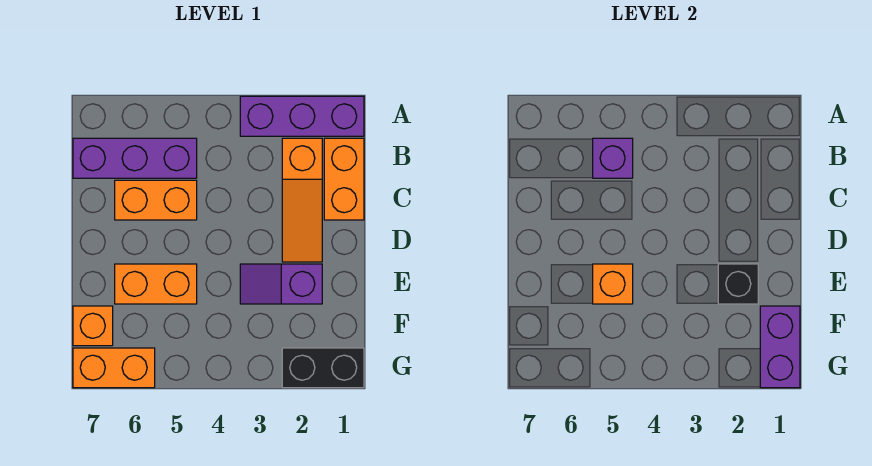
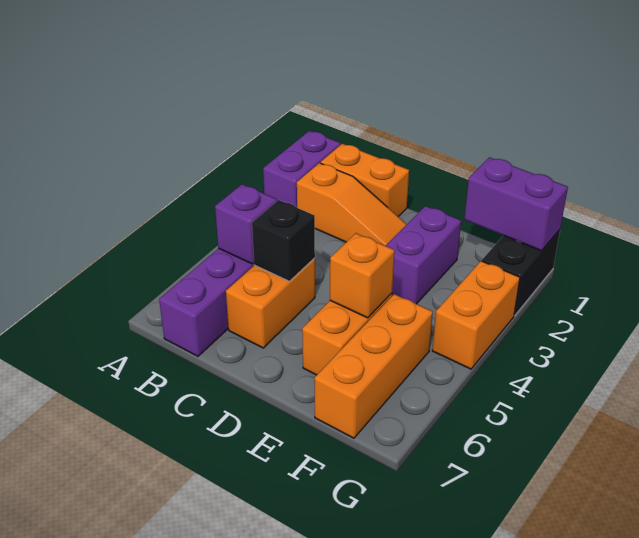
purple 1x3 brick [240,96,364,136] -> purple 1x2 brick [263,131,341,208]
purple 1x2 slope [240,264,322,304] -> purple 1x2 brick [386,206,461,304]
black 1x1 brick [718,264,758,304] -> black 1x1 brick moved to [252,200,315,281]
orange 1x1 brick [73,306,113,346] -> orange 1x3 brick [315,294,433,438]
orange 1x2 brick [73,348,155,388] -> orange 1x2 brick moved to [432,261,520,369]

